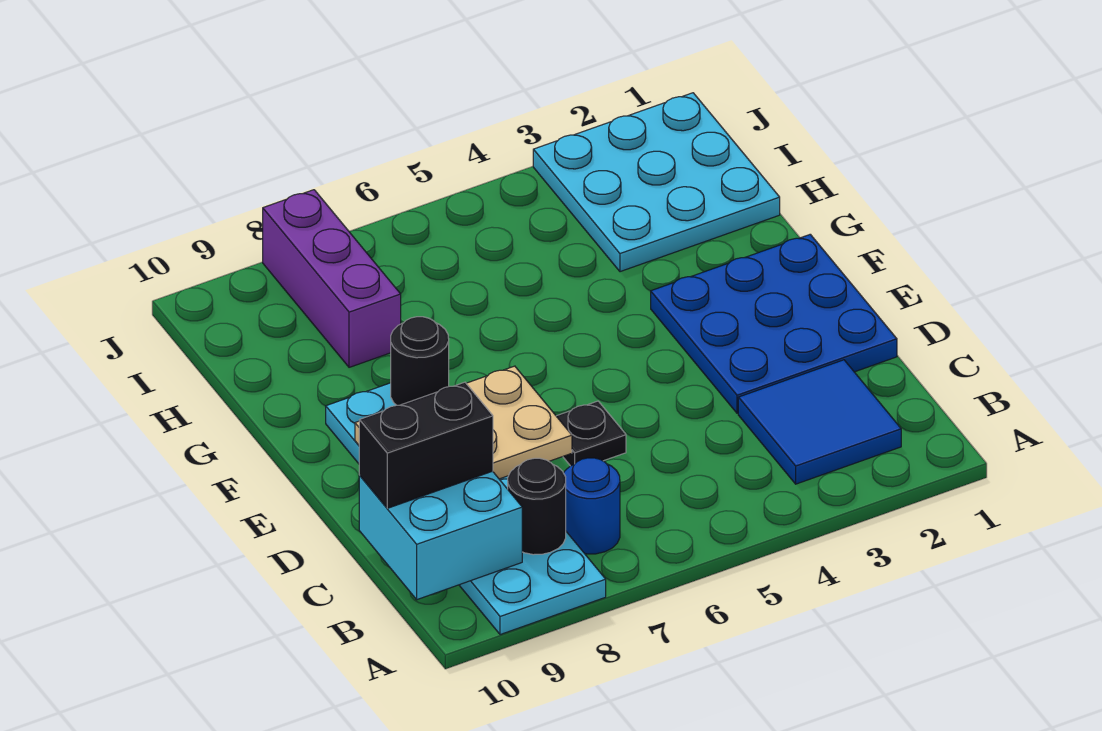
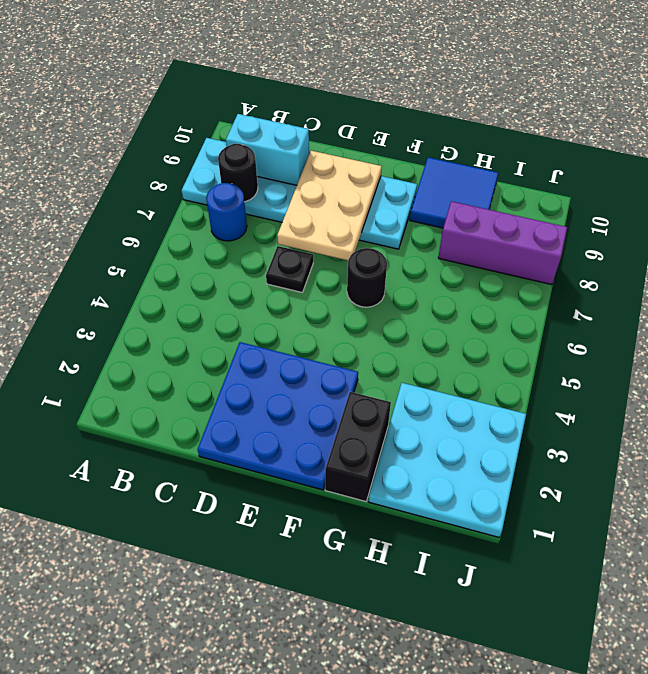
blue 2x2 tile [738,360,901,484] -> blue 2x2 tile moved to [410,157,498,228]
cyan 2x2 brick [359,471,522,600] -> cyan 1x2 brick [226,114,309,185]
black 1x2 brick [359,382,493,508] -> black 1x2 brick moved to [325,392,391,501]
black 1x1 round brick [391,317,449,405] -> black 1x1 round brick moved to [347,248,387,307]

